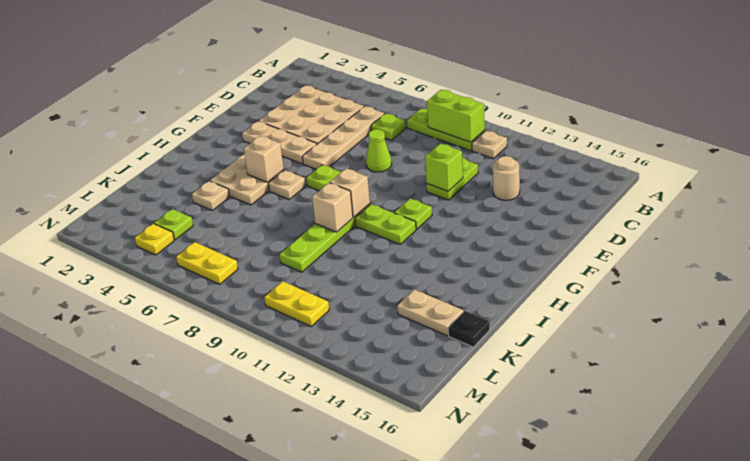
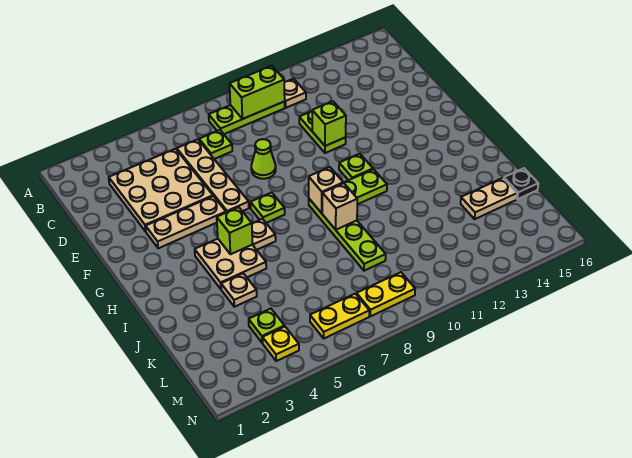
tan 1x1 round brick [493,156,520,200] -> none
tan 1x1 brick [244,136,284,182] -> lime 1x1 brick [217,207,252,254]
yellow 1x2 plate [264,281,329,326] -> yellow 1x2 plate moved to [356,272,415,316]

